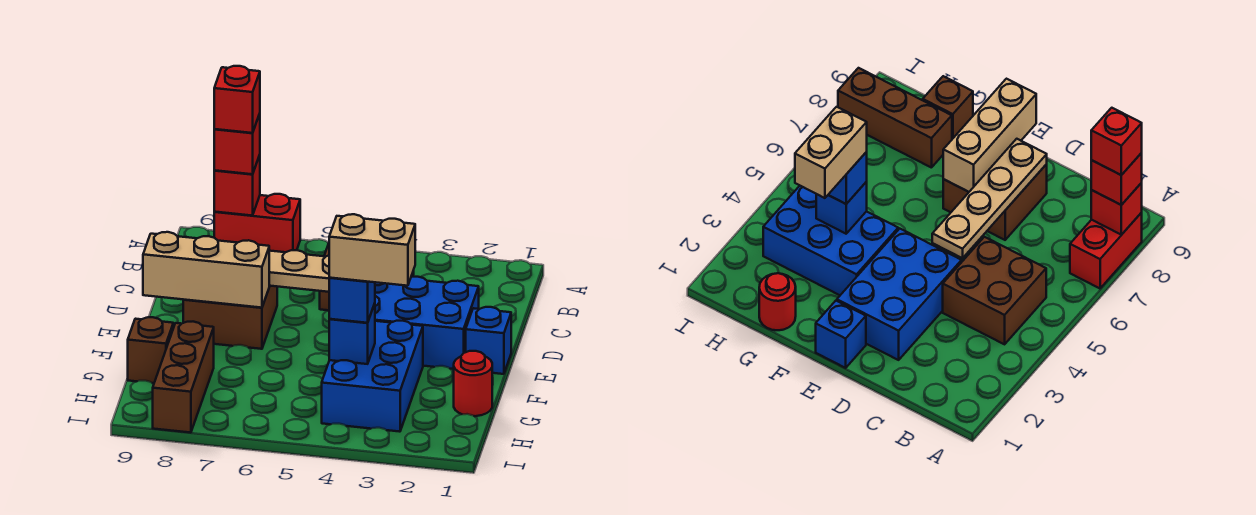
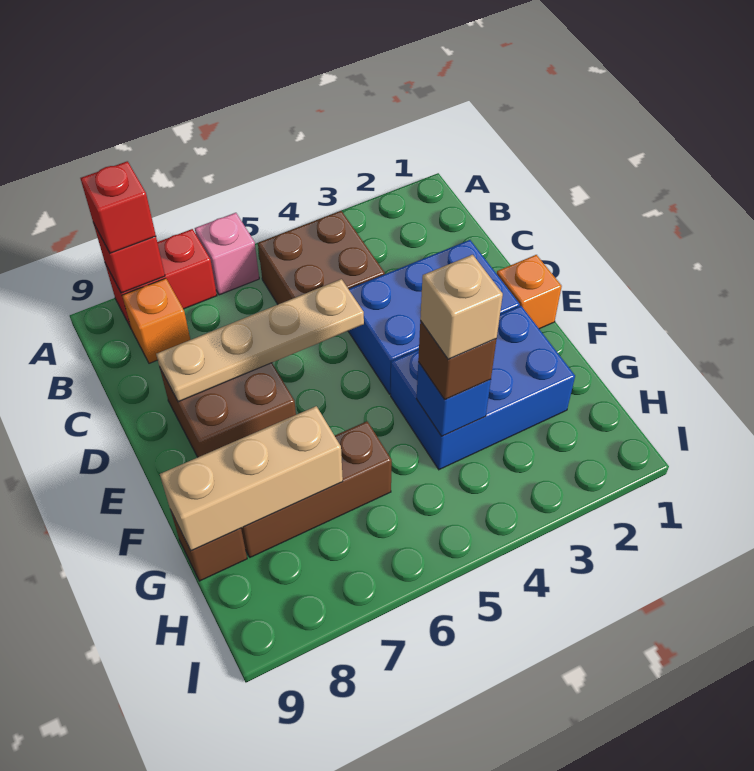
none -> pink 1x1 brick [195,213,259,295]
red 1x1 brick [214,66,260,133] -> none
none -> orange 1x1 brick [122,278,190,363]
blue 1x1 brick [466,307,511,374] -> orange 1x1 brick [497,255,562,329]
tan 1x3 brick [143,232,269,308] -> tan 1x3 brick moved to [160,406,343,551]
blue 2x3 brick [322,321,423,432] -> blue 2x3 brick turned to [391,306,575,470]
red 1x1 round brick [454,351,492,416] -> none
tan 1x2 brick [329,214,415,286] -> tan 1x1 brick [420,255,503,360]
blue 1x1 brick [329,278,375,323] -> brown 1x1 brick [418,321,496,399]
brown 1x3 brick [153,322,214,433] -> brown 1x3 brick turned to [241,421,392,557]

